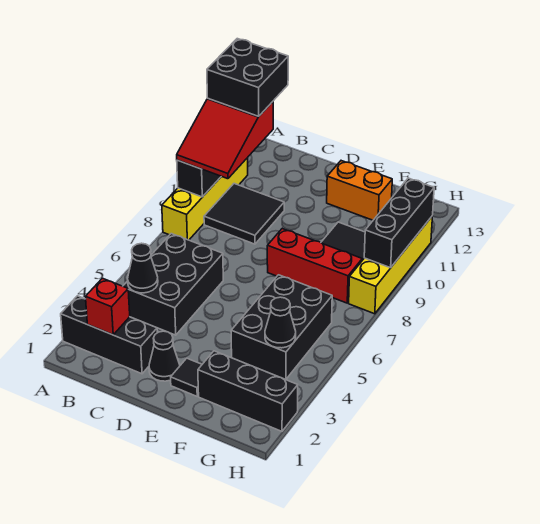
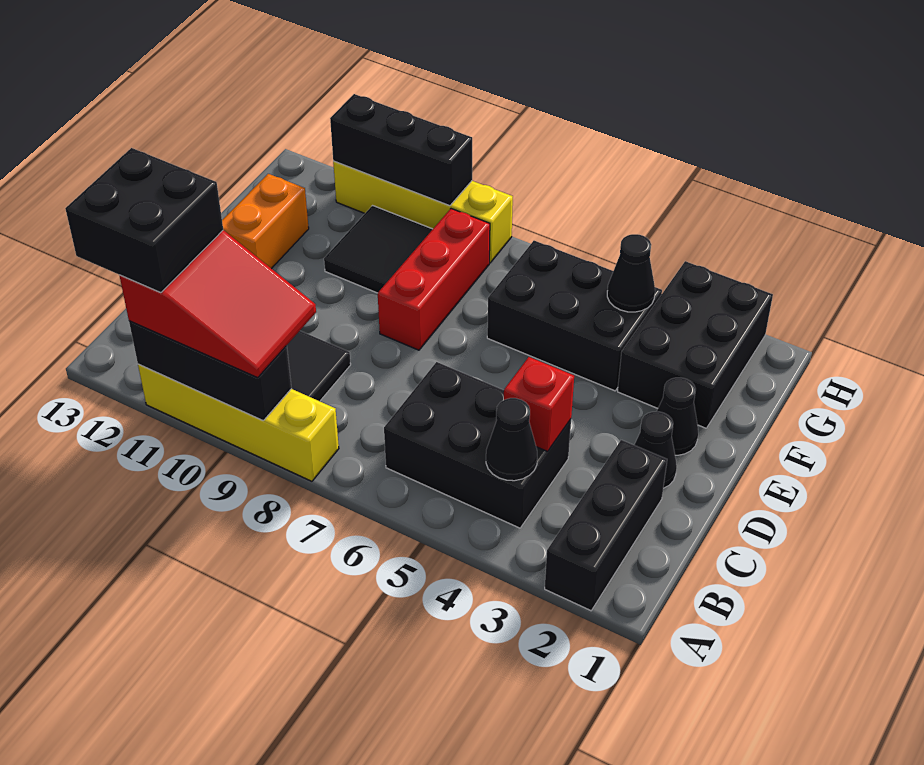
red 1x1 brick [85,278,130,335] -> red 1x1 brick moved to [504,357,574,451]
black 1x1 tile [171,358,202,396] -> black 1x1 cone [657,378,698,455]
black 1x3 brick [198,351,298,431] -> black 2x3 brick [618,261,773,428]

